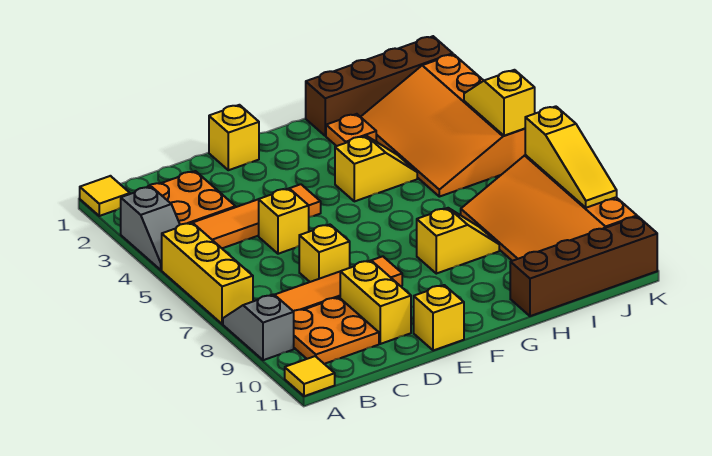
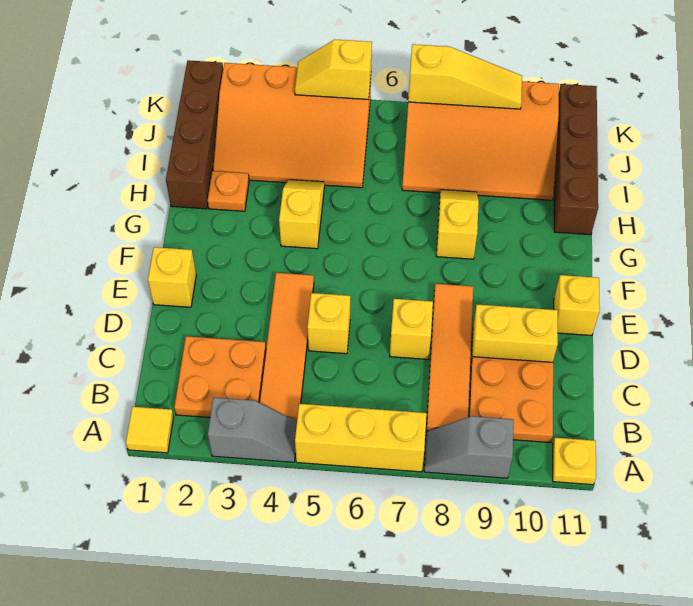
yellow 1x1 tile [285,356,335,396] -> yellow 1x1 plate [553,438,596,485]

